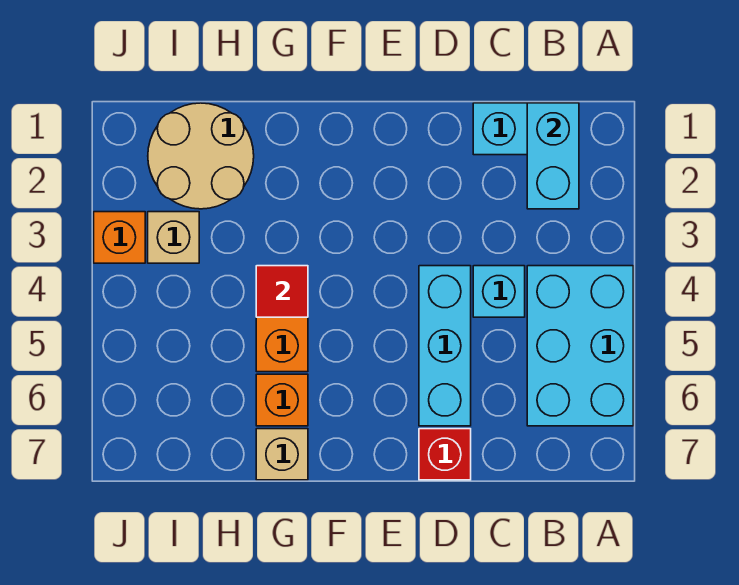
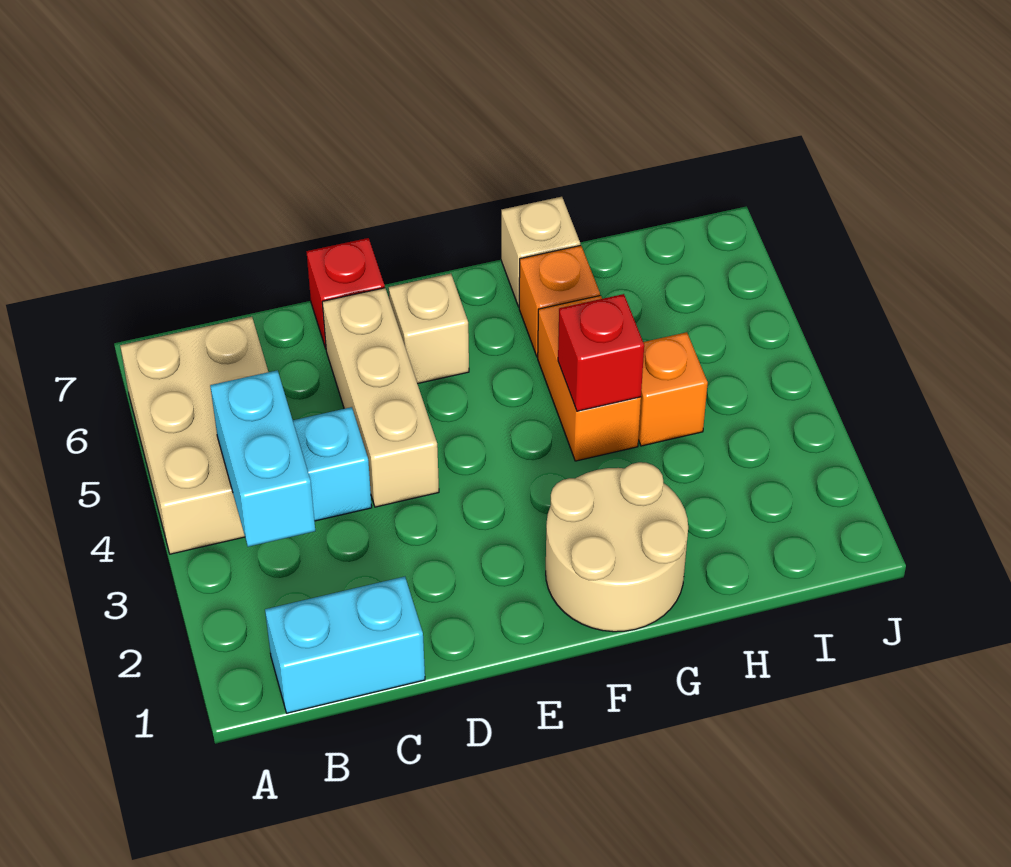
cyan 2x3 brick [527,266,633,426] -> tan 2x3 brick [120,317,268,554]
cyan 1x2 brick [527,103,579,209] -> cyan 1x2 brick moved to [210,370,315,547]
cyan 1x3 brick [419,266,471,426] -> tan 1x3 brick [322,288,439,507]
red 1x1 tile [256,266,308,317] -> red 1x1 brick [558,294,644,411]
tan 2x2 round brick [148,103,254,209] -> tan 2x2 round brick moved to [546,462,688,632]
tan 1x1 brick [148,212,199,263] -> tan 1x1 brick moved to [389,274,469,384]
orange 1x1 brick [94,212,145,263] -> orange 1x1 brick moved to [638,332,708,446]

